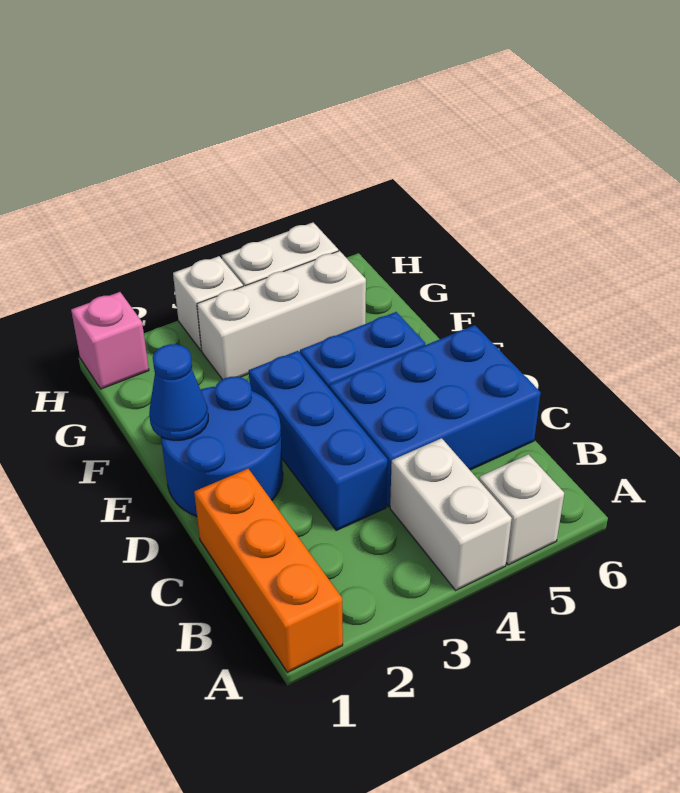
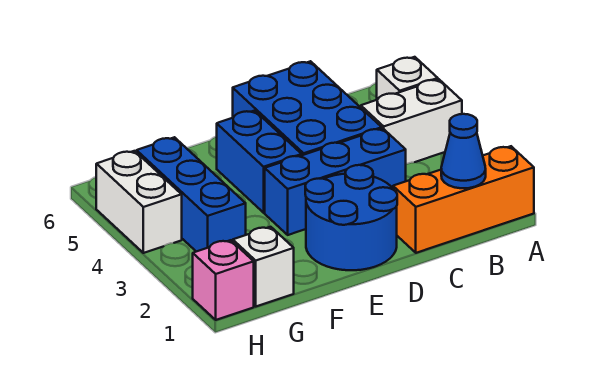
blue 1x1 cone [149,344,208,440] -> blue 1x1 cone moved to [441,114,486,188]
white 1x3 brick [197,251,366,380] -> blue 1x3 brick [137,137,246,252]
white 1x1 brick [173,256,243,351] -> white 1x1 brick moved to [233,227,294,306]

